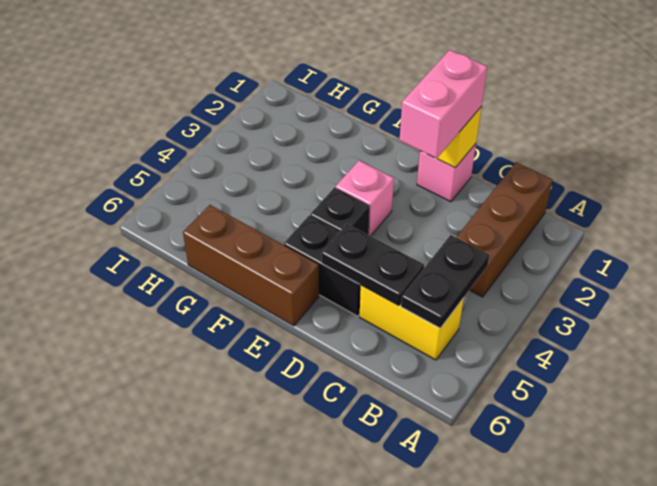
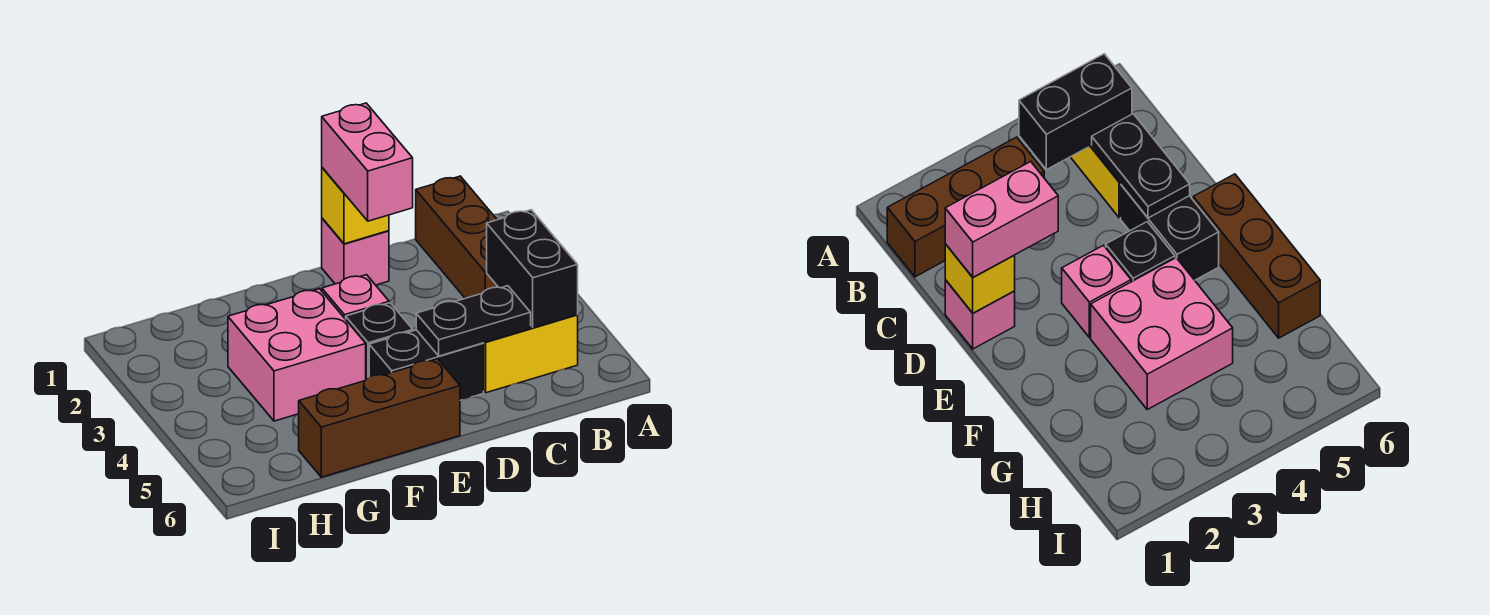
black 1x2 plate [401,235,489,328] -> black 1x2 brick [487,210,578,328]
none -> pink 2x2 brick [228,289,366,421]

